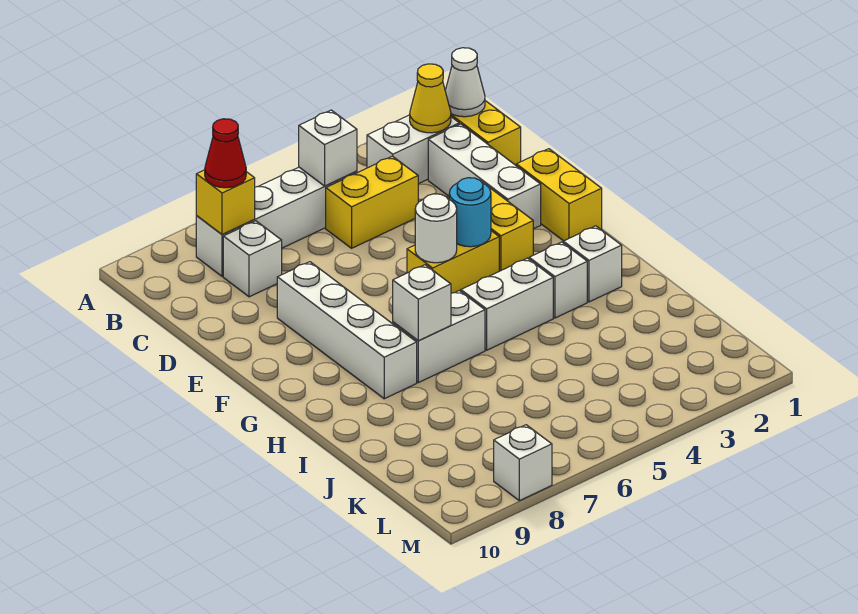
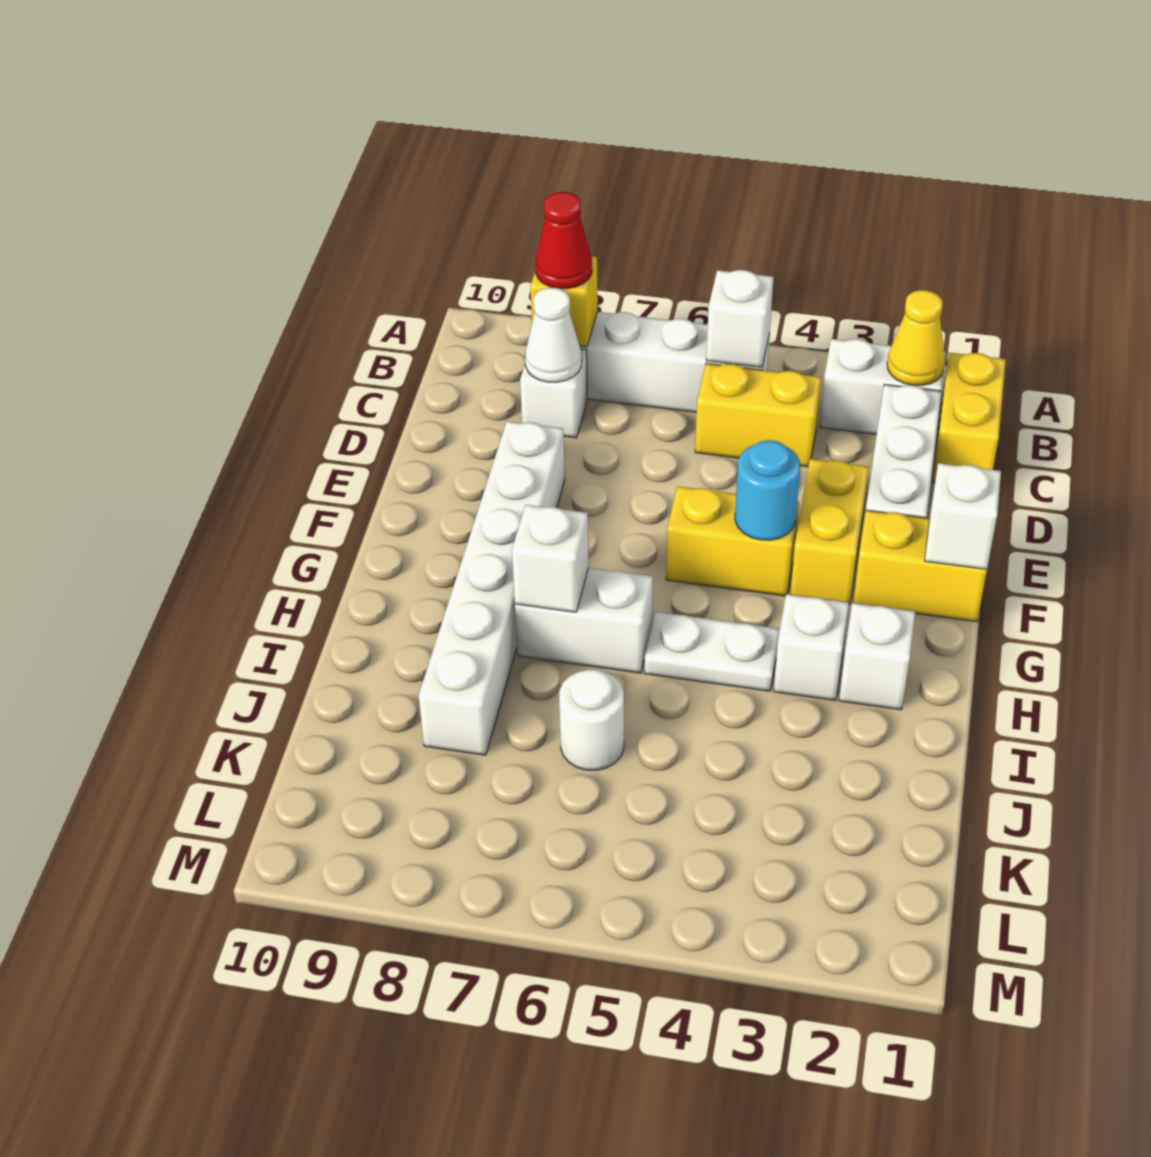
white 1x1 cone [445,48,485,117] -> white 1x1 cone moved to [525,288,582,382]
yellow 1x2 brick [516,149,602,241] -> yellow 1x2 brick turned to [853,510,987,622]
white 1x4 brick [277,262,417,399] -> white 1x6 brick [419,421,565,755]
white 1x1 round brick [415,194,457,263] -> white 1x1 round brick moved to [559,670,624,770]
white 1x2 brick [461,258,553,350] -> white 1x2 plate [644,612,780,691]
white 1x1 brick [494,425,552,501] -> white 1x1 brick moved to [925,463,1001,569]

